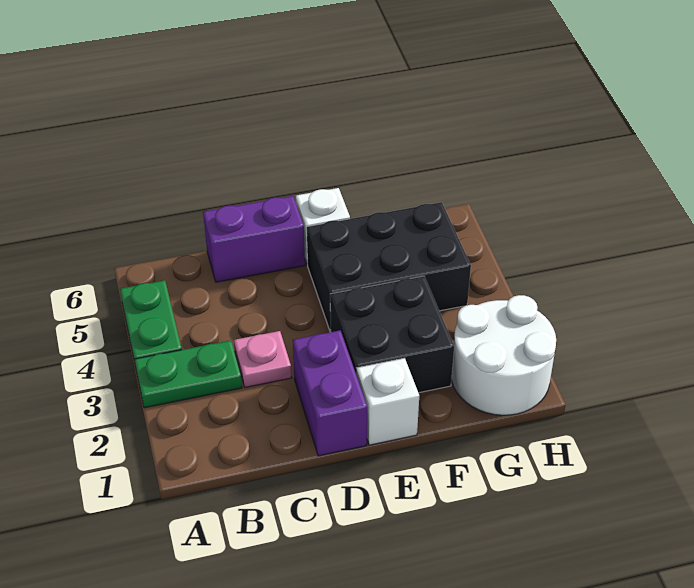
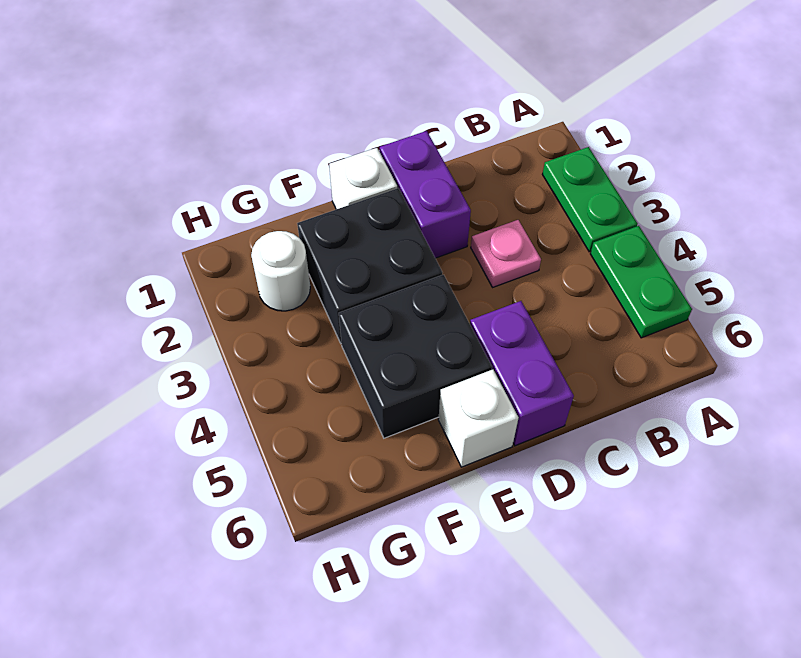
green 1x2 plate [134,340,242,408] -> green 1x2 plate turned to [542,147,638,252]
purple 1x2 brick [203,196,305,282] -> purple 1x2 brick turned to [470,301,574,446]
black 2x3 brick [307,202,471,332] -> black 2x2 brick [339,275,492,438]
white 2x2 round brick [452,295,556,415] -> white 1x1 round brick [251,231,310,311]

